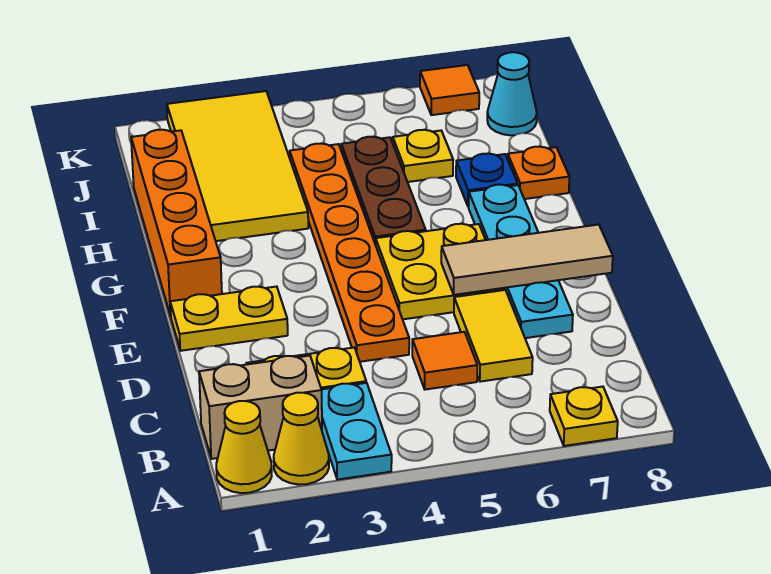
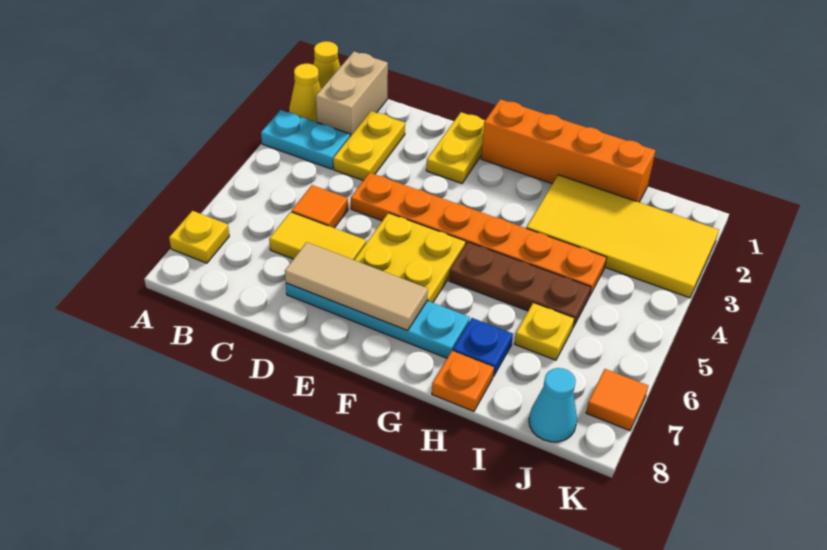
tan 1x3 tile [441,225,613,295] -> tan 1x3 tile turned to [285,242,428,331]

